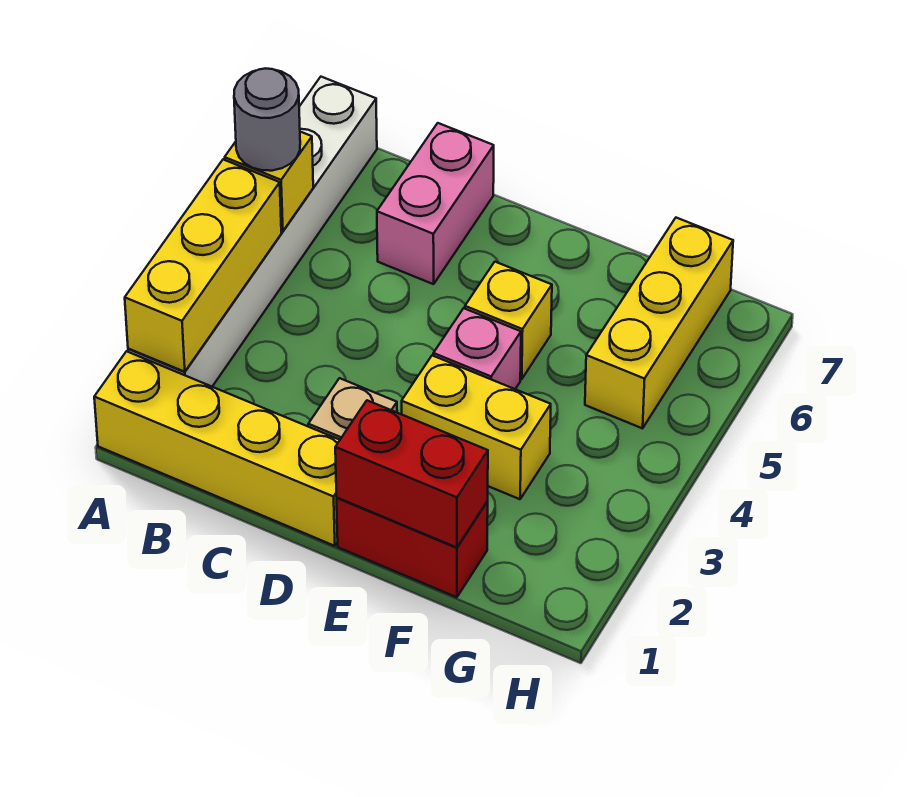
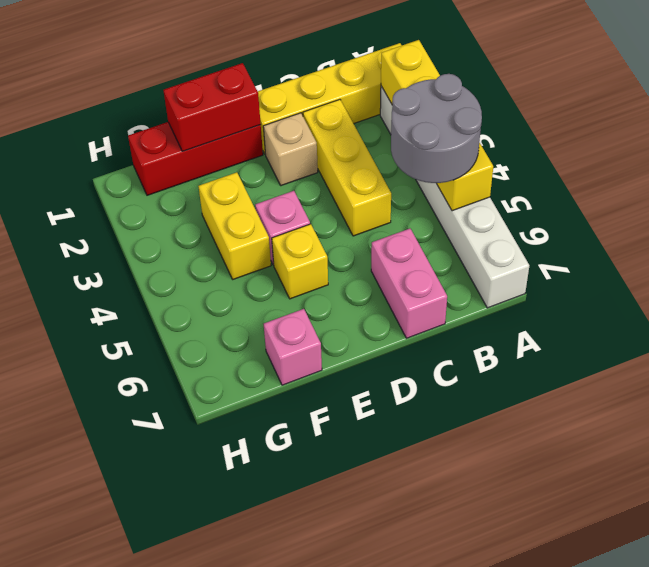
grey 1x1 round brick [234,68,300,171] -> grey 2x2 round brick [391,74,482,183]
red 1x2 brick [337,498,488,597] -> red 1x3 brick [128,122,263,195]
yellow 1x2 brick [402,355,551,499] -> yellow 1x2 brick turned to [198,172,271,279]
none -> pink 1x1 brick [264,309,322,385]
yellow 1x3 brick [585,218,733,428] -> yellow 1x3 brick moved to [303,99,391,236]

